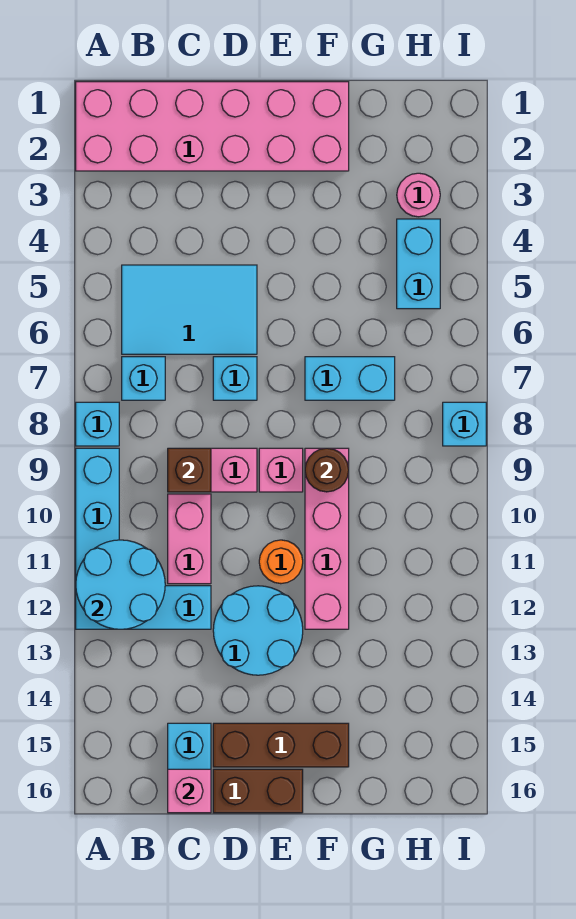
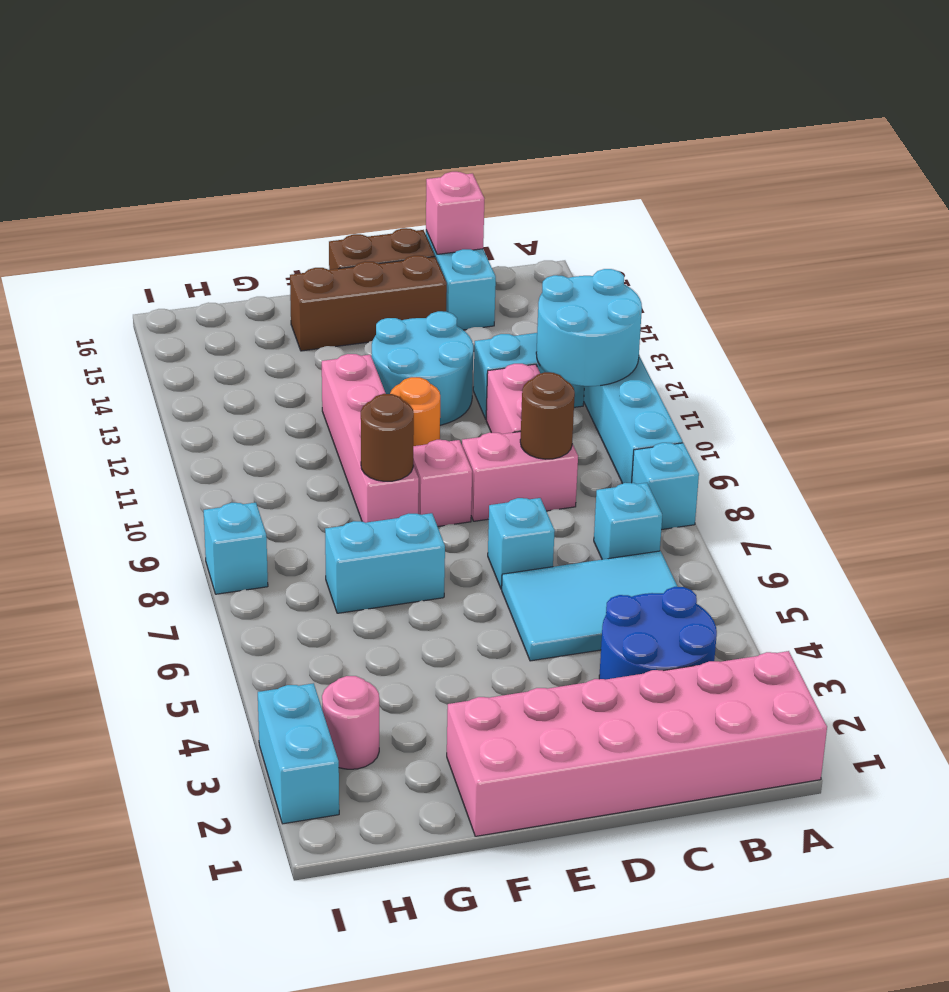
none -> blue 2x2 round brick [599,587,717,680]
brown 1x1 brick [168,448,211,492] -> brown 1x1 round brick [520,372,575,459]
cyan 1x2 brick [397,219,440,309] -> cyan 1x2 brick moved to [258,683,339,824]

